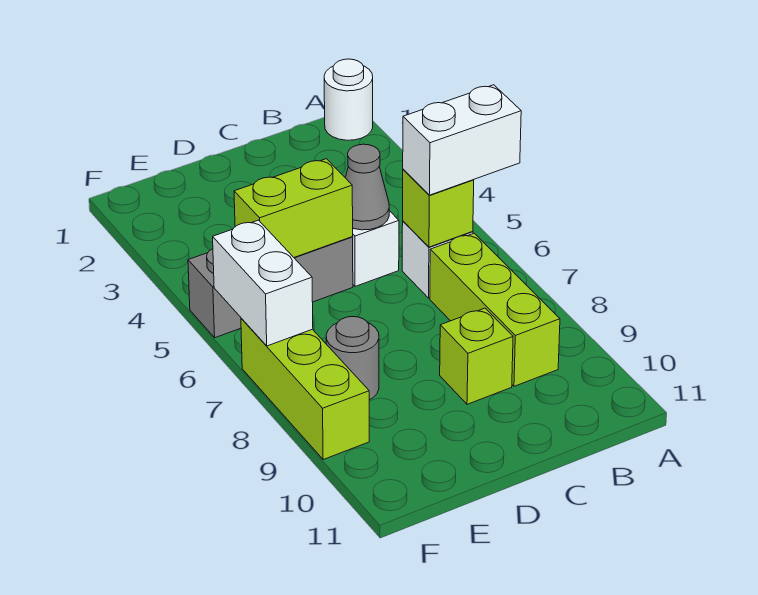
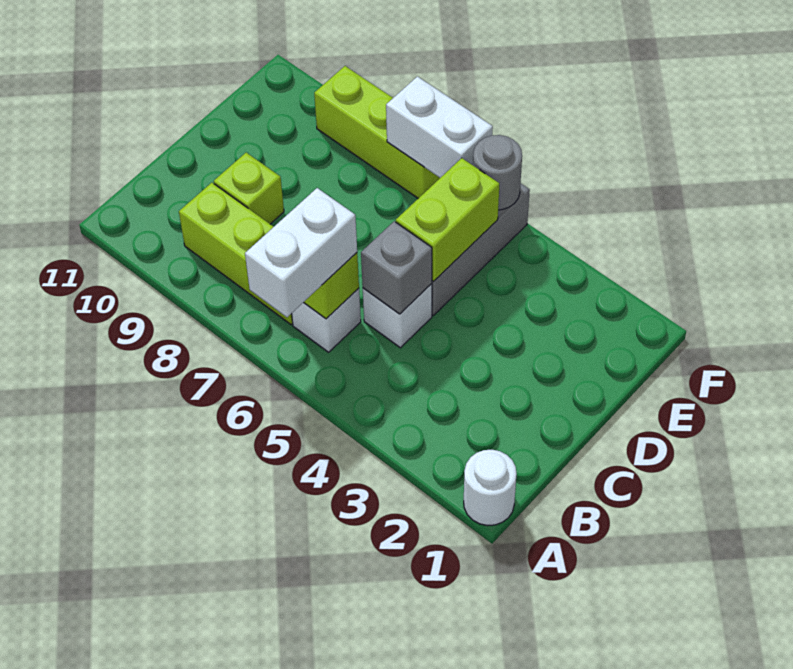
grey 1x1 cone [345,144,389,230] -> grey 1x1 brick [361,221,432,314]
grey 1x1 round brick [326,317,379,400] -> grey 1x1 round brick moved to [473,135,522,210]

